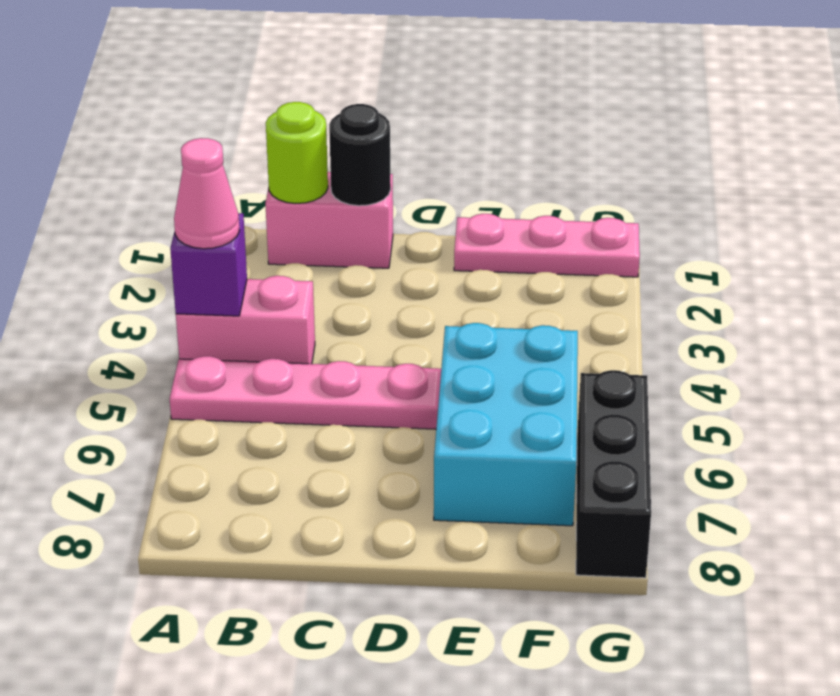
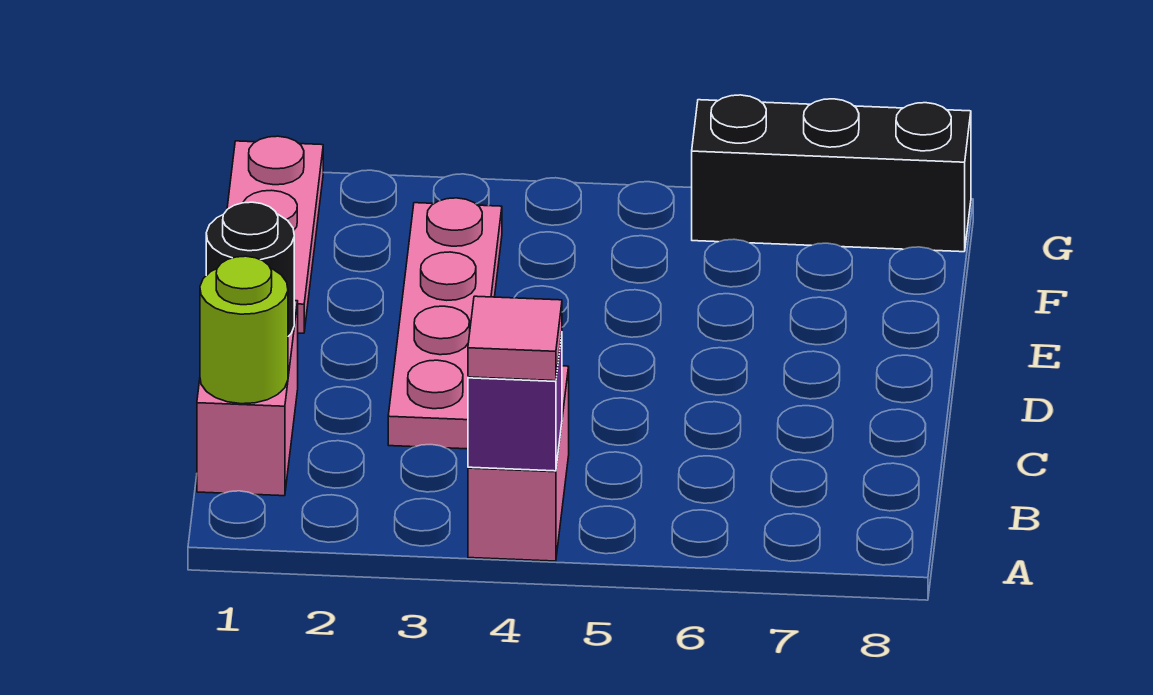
pink 1x1 cone [174,138,239,249] -> pink 1x1 tile [468,296,562,381]
pink 1x4 plate [170,356,441,429] -> pink 1x4 plate moved to [388,198,502,449]
cyan 2x3 brick [434,323,578,526] -> none

